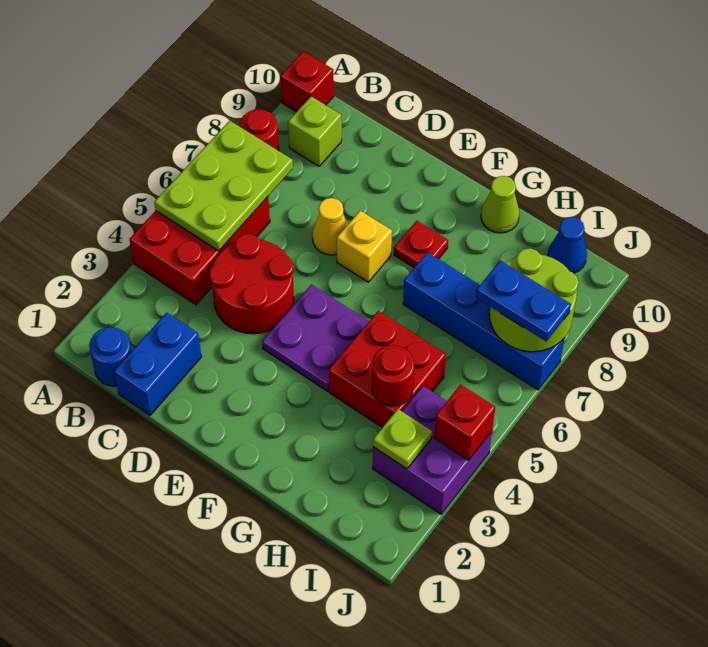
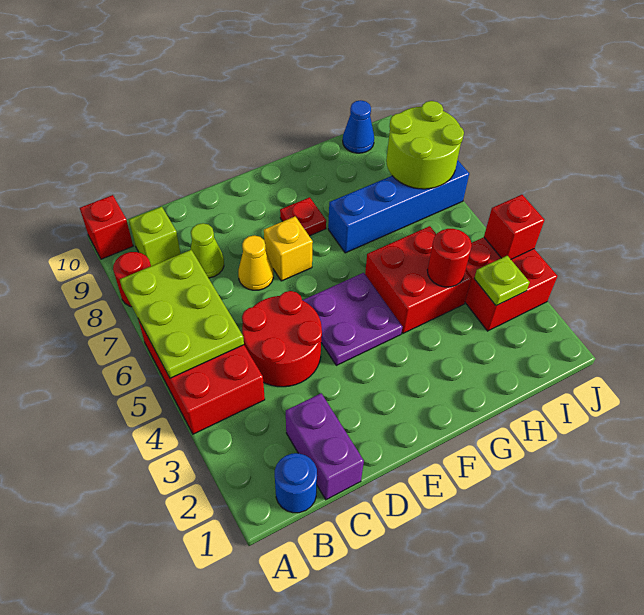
blue 1x2 brick [114,312,201,415] -> purple 1x2 brick [286,393,364,500]
lime 1x1 cone [481,176,520,233] -> lime 1x1 cone moved to [190,223,224,278]
purple 2x2 brick [373,386,492,514] -> red 2x2 brick [465,237,557,331]
blue 1x2 plate [476,261,571,341] -> none

